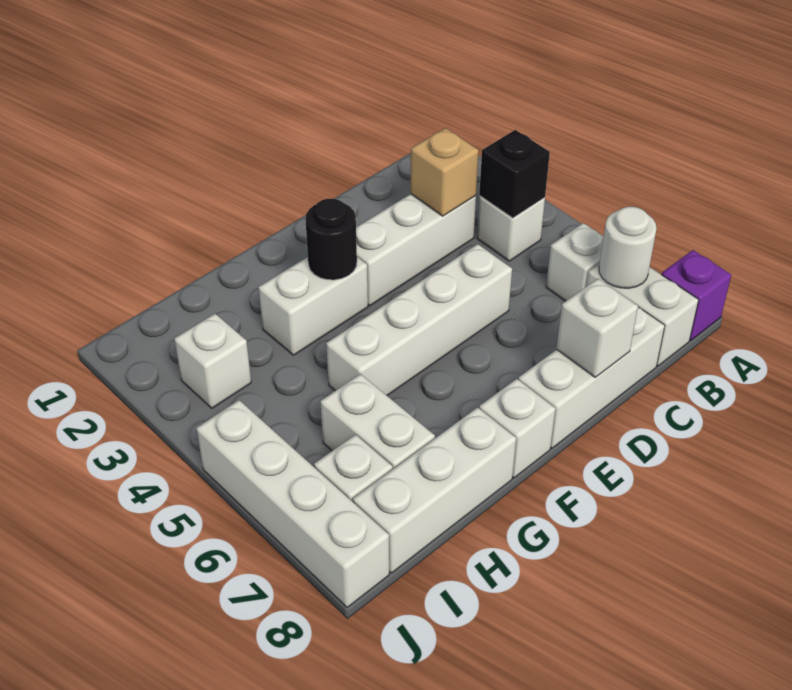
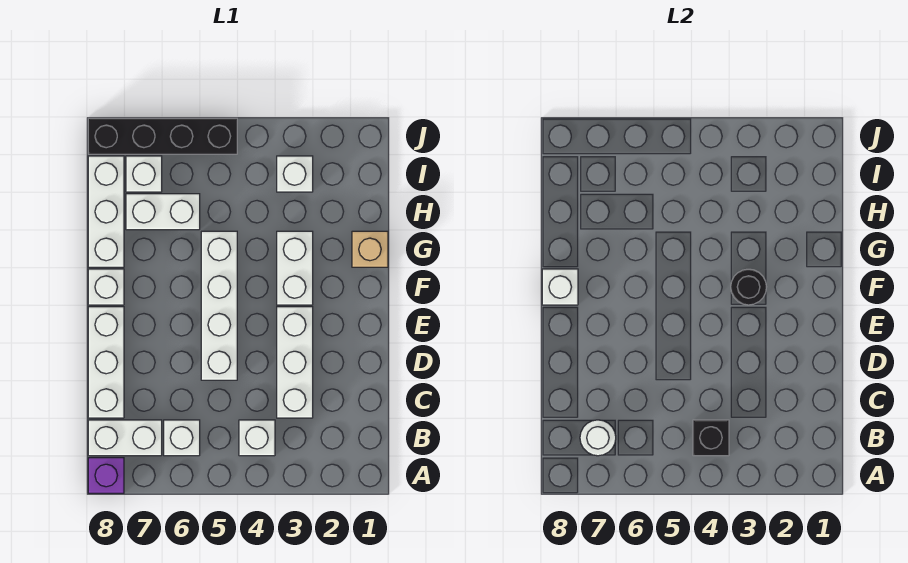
tan 1x1 brick [410,128,479,216] -> tan 1x1 brick moved to [352,231,388,267]
white 1x1 brick [556,279,638,377] -> white 1x1 brick moved to [542,269,578,305]
white 1x4 brick [196,400,389,608] -> black 1x4 brick [88,118,237,154]

